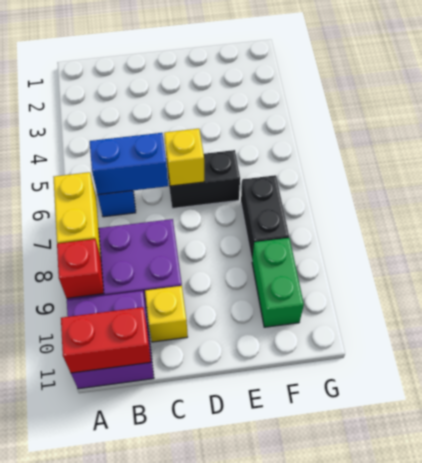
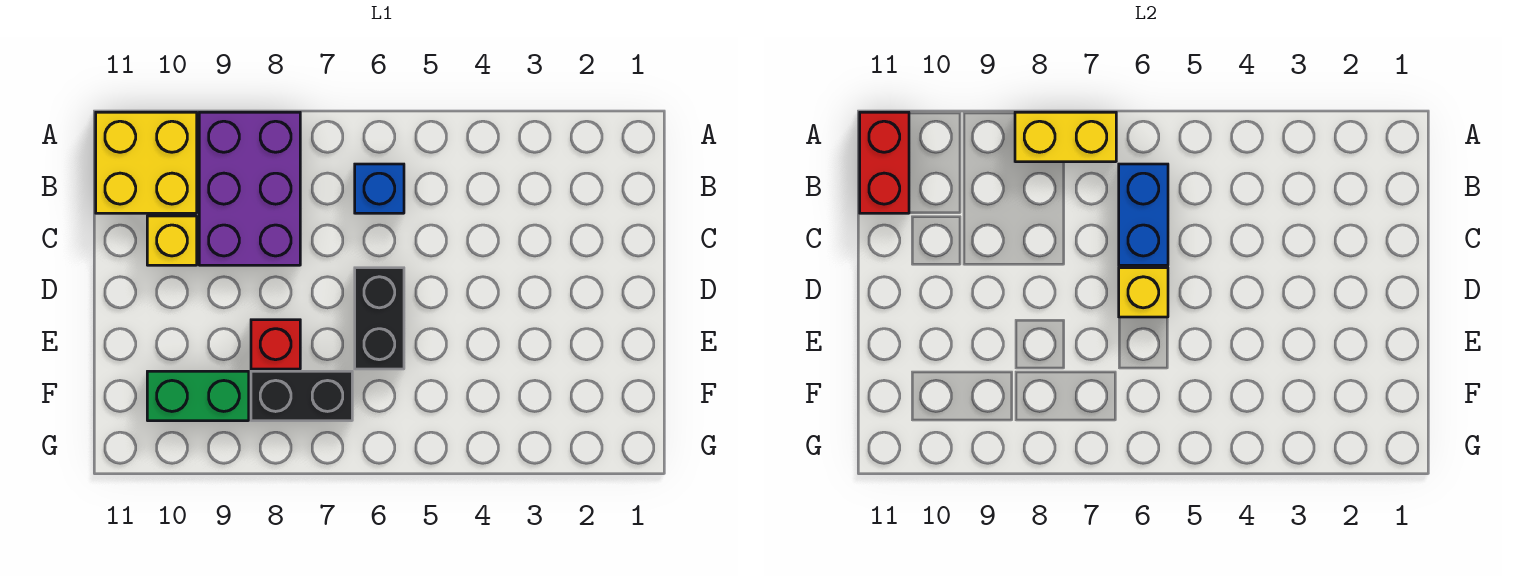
red 1x1 brick [57,239,104,298] -> red 1x1 brick moved to [251,320,300,369]
purple 2x2 brick [67,291,154,389] -> yellow 2x2 brick [96,112,197,213]

